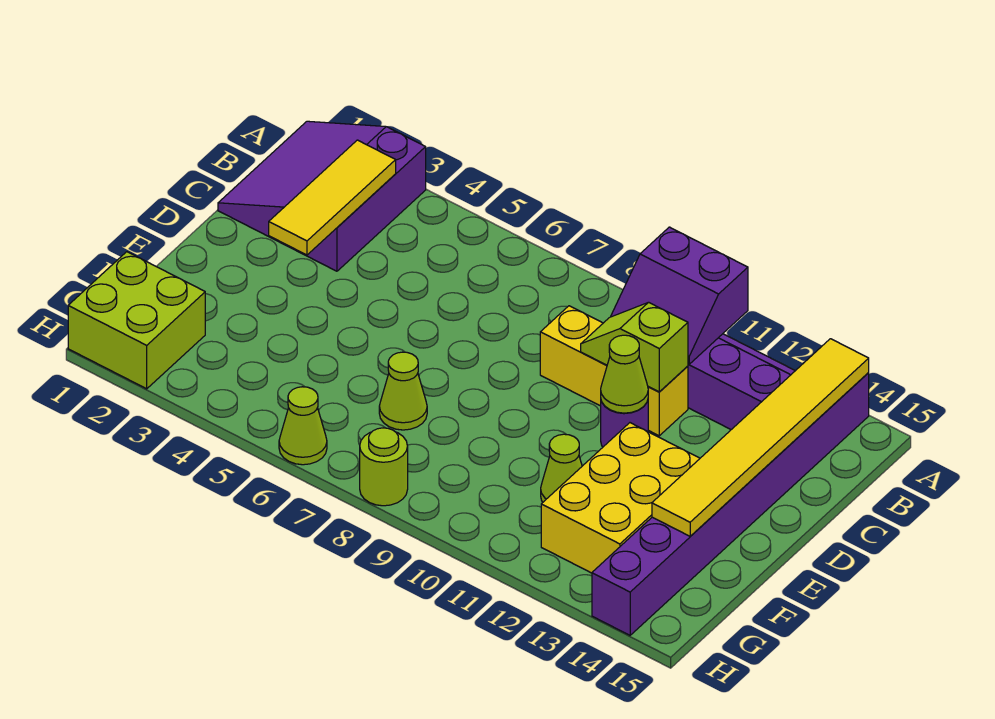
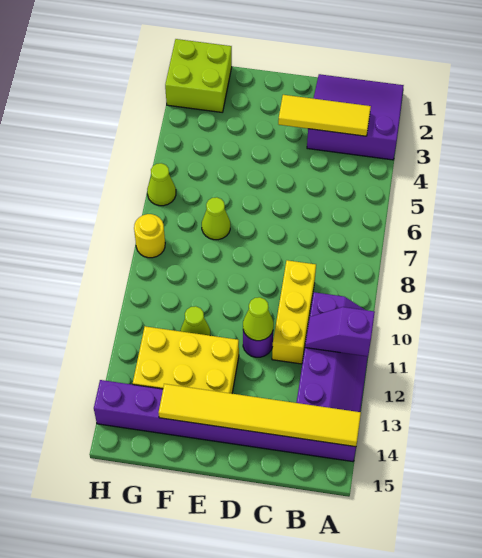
purple 2x2 slope [611,227,748,364] -> purple 1x2 slope [305,307,375,356]
lime 1x2 slope [581,302,688,392] -> none
lime 1x1 round brick [360,428,408,506] -> yellow 1x1 round brick [134,214,165,258]

